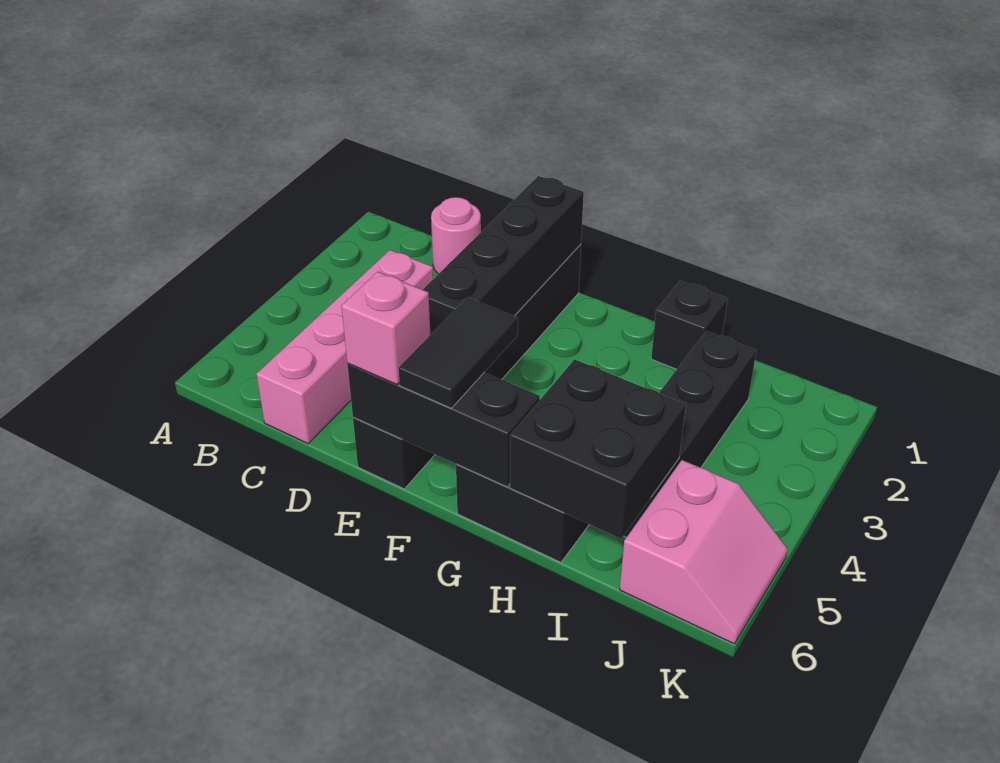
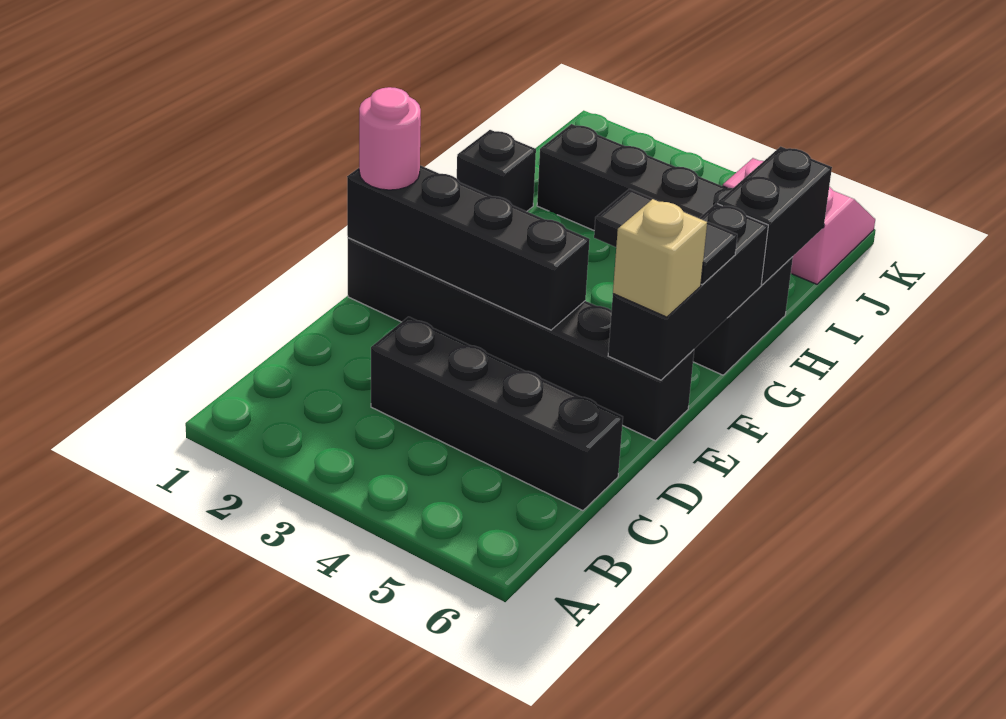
pink 1x1 round brick [431,197,481,274] -> pink 1x1 round brick moved to [359,87,421,190]
pink 1x4 brick [257,250,433,444] -> black 1x4 brick [371,317,623,511]
pink 1x1 brick [342,272,430,385] -> tan 1x1 brick [613,199,707,317]
black 2x2 brick [510,360,686,538] -> black 1x2 brick [717,147,832,284]

